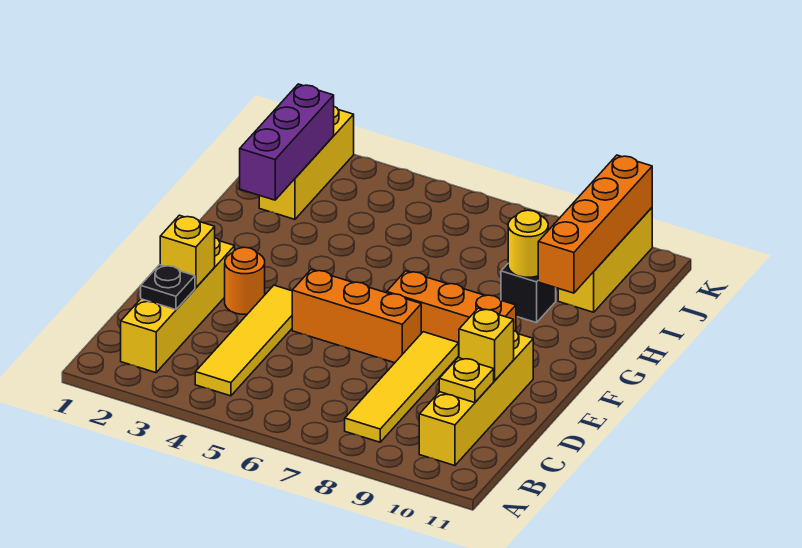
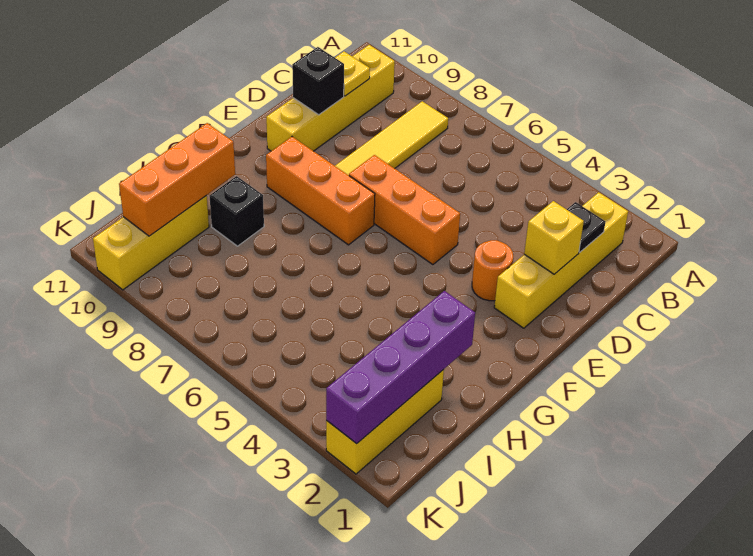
yellow 1x4 tile [195,285,292,396] -> none
yellow 1x1 brick [459,308,514,381] -> black 1x1 brick [292,47,344,115]
purple 1x3 brick [240,84,334,200] -> purple 1x4 brick [326,291,475,444]
yellow 1x1 round brick [508,210,548,277] -> none
orange 1x4 brick [538,155,652,293] -> orange 1x3 brick [119,123,235,236]

